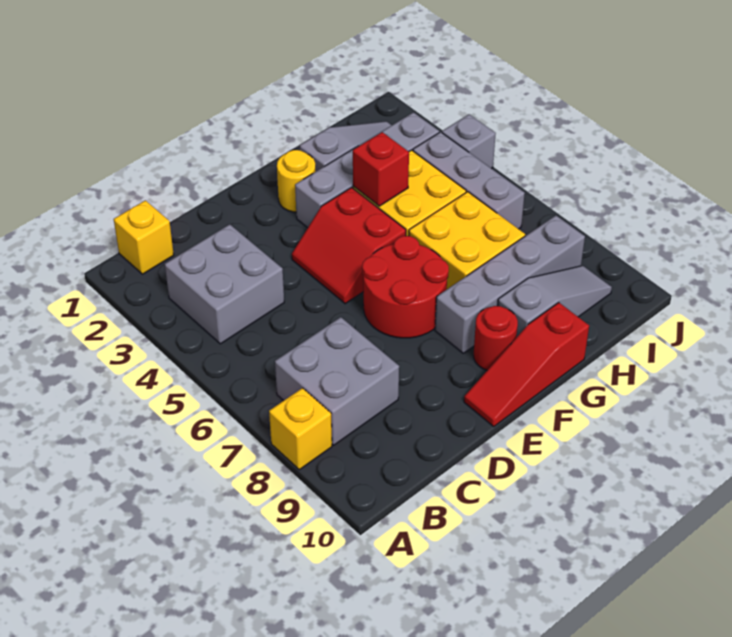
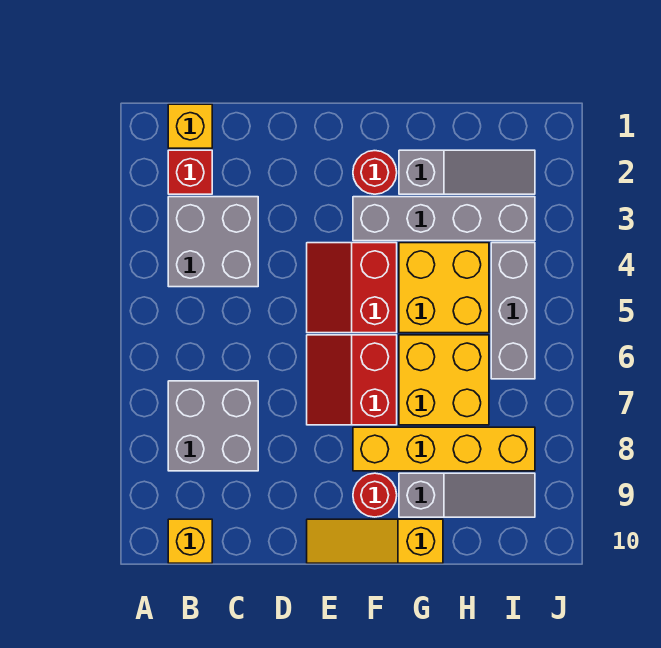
yellow 1x1 brick [269,388,332,470] -> yellow 1x1 brick moved to [168,519,212,563]
red 2x2 round brick [362,236,449,338] -> red 2x2 slope [307,335,397,425]
red 1x3 slope [464,302,589,426] -> yellow 1x3 slope [307,519,443,563]
yellow 1x1 round brick [277,150,316,212] -> red 1x1 round brick [353,151,397,194]
grey 1x4 brick [435,216,585,353] -> yellow 1x4 brick [353,427,535,471]
red 1x1 brick [353,132,409,206] -> red 1x1 brick moved to [168,150,212,194]
grey 1x1 brick [442,114,496,168] -> none

